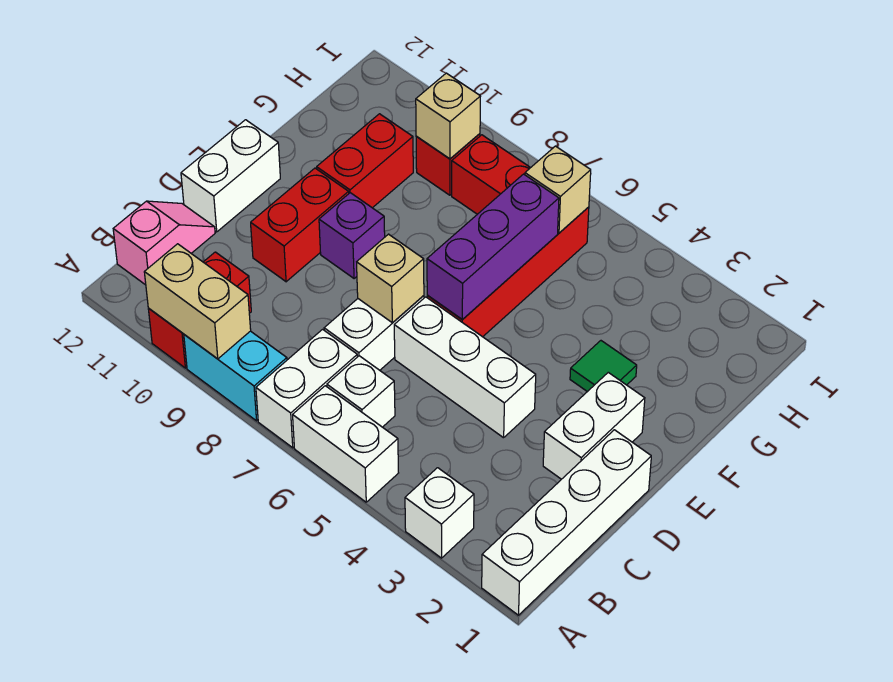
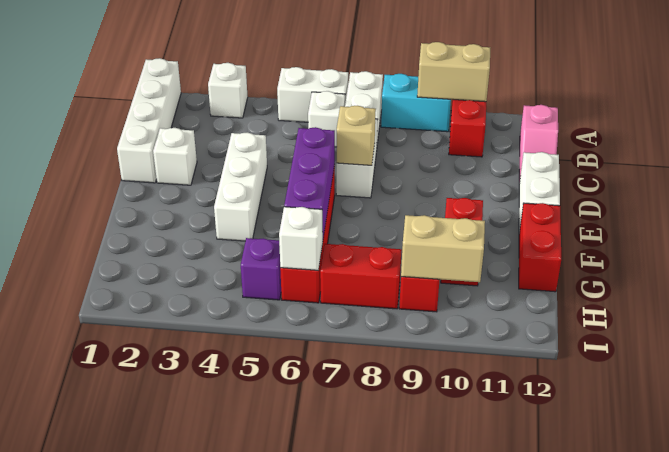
white 1x2 brick [543,372,645,479] -> white 1x1 brick [153,128,197,185]
white 1x3 brick [394,297,536,438] -> white 1x3 brick turned to [214,132,267,241]
red 1x2 brick [251,168,349,282] -> red 1x2 brick moved to [519,203,561,292]
purple 1x1 brick [319,193,385,279] -> purple 1x1 brick moved to [241,238,281,300]
green 1x1 tile [570,341,637,392] -> none
tan 1x1 brick [525,146,591,233] -> white 1x1 brick [279,207,323,270]
tan 1x1 brick [416,73,481,159] -> tan 1x2 brick [401,215,485,282]

